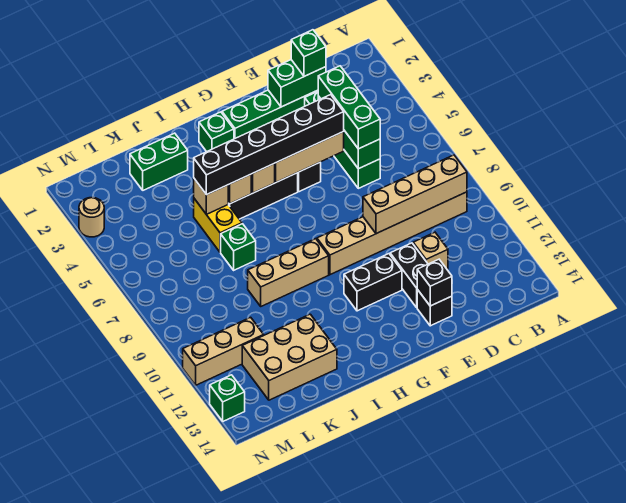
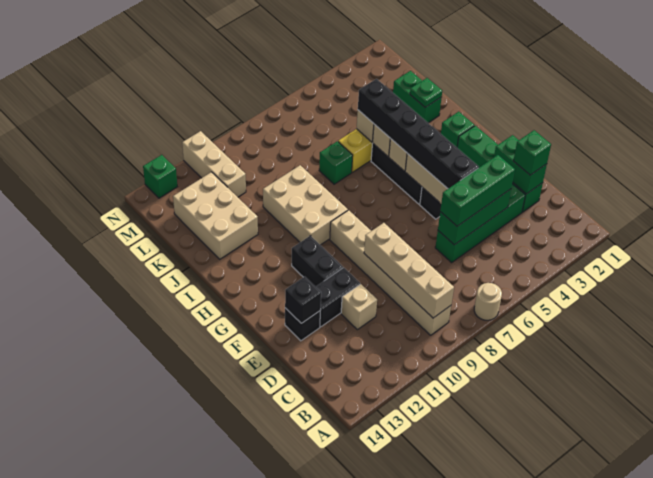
tan 1x3 brick [248,239,329,306] -> tan 2x3 brick [263,165,348,245]
none -> green 1x1 plate [410,78,442,107]
tan 1x1 round brick [79,198,104,237] -> tan 1x1 round brick moved to [474,283,502,320]

